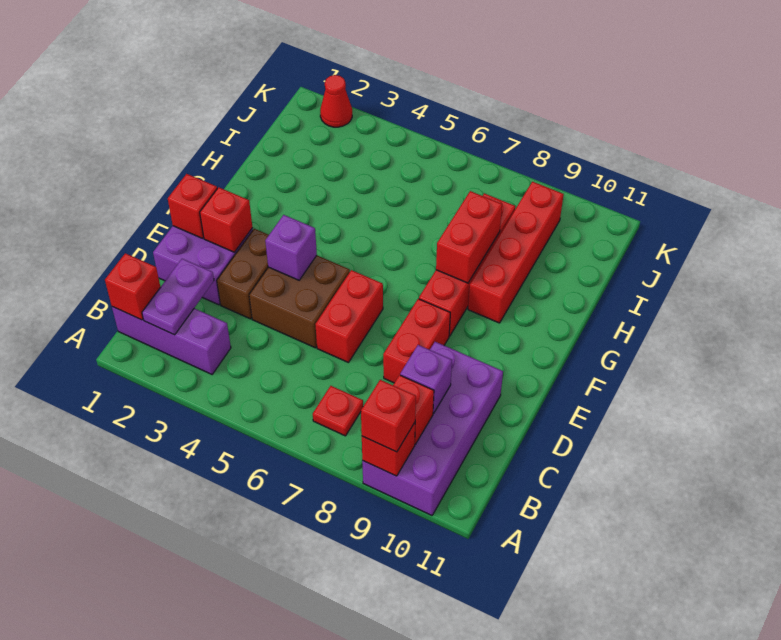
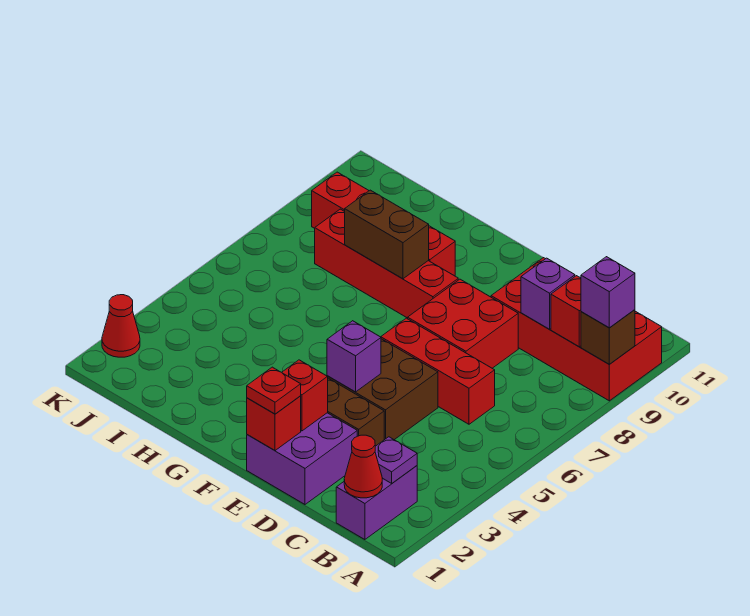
purple 2x4 brick [362,342,503,515] -> red 2x4 brick [491,258,662,401]
red 1x1 brick [362,423,415,476] -> brown 1x1 brick [581,310,635,364]
red 1x1 brick [361,380,416,452] -> purple 1x1 brick [581,257,635,328]
purple 1x3 brick [112,307,231,374] -> purple 1x2 brick [336,466,417,540]
red 1x1 brick [105,253,160,320] -> red 1x1 cone [344,435,382,498]
purple 1x2 plate [142,259,214,335] -> purple 1x1 plate [375,437,417,483]
red 1x1 plate [313,386,363,436] -> red 1x1 plate moved to [247,367,301,414]
red 1x2 brick [315,270,383,363] -> red 1x3 brick [381,318,495,424]
red 1x2 brick [383,299,450,383] -> red 2x2 brick [408,279,518,368]
red 1x2 brick [436,191,502,283] -> brown 1x2 brick [345,190,429,279]

